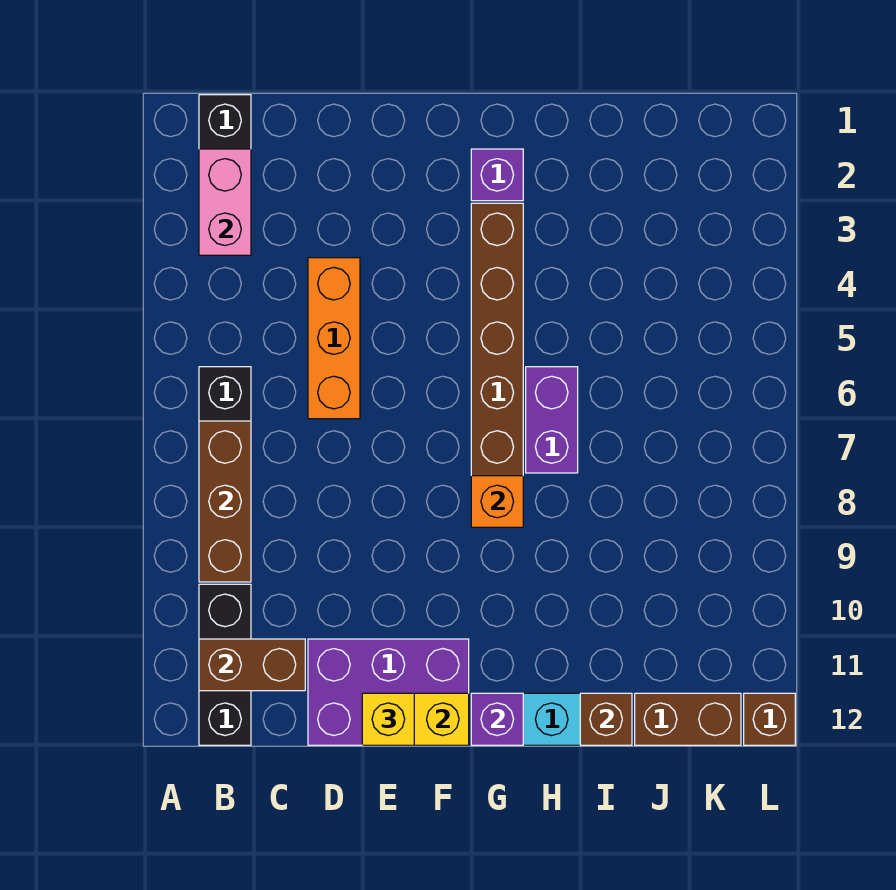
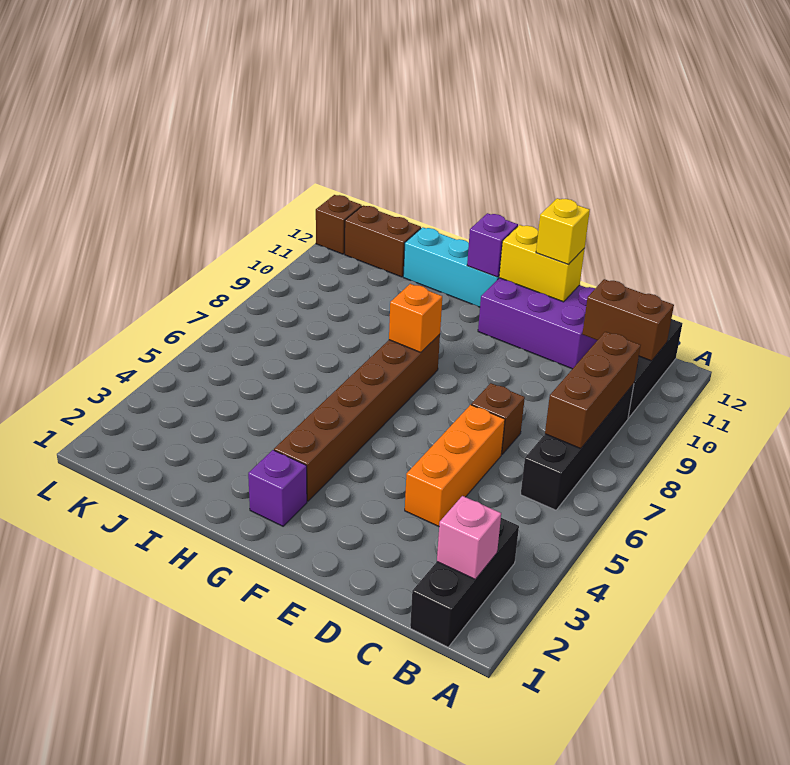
pink 1x2 brick [199,149,251,255] -> pink 1x1 brick [437,496,501,579]
purple 1x2 brick [526,367,578,473] -> none
brown 1x1 brick [580,693,632,745] -> brown 1x1 brick moved to [471,383,525,454]

